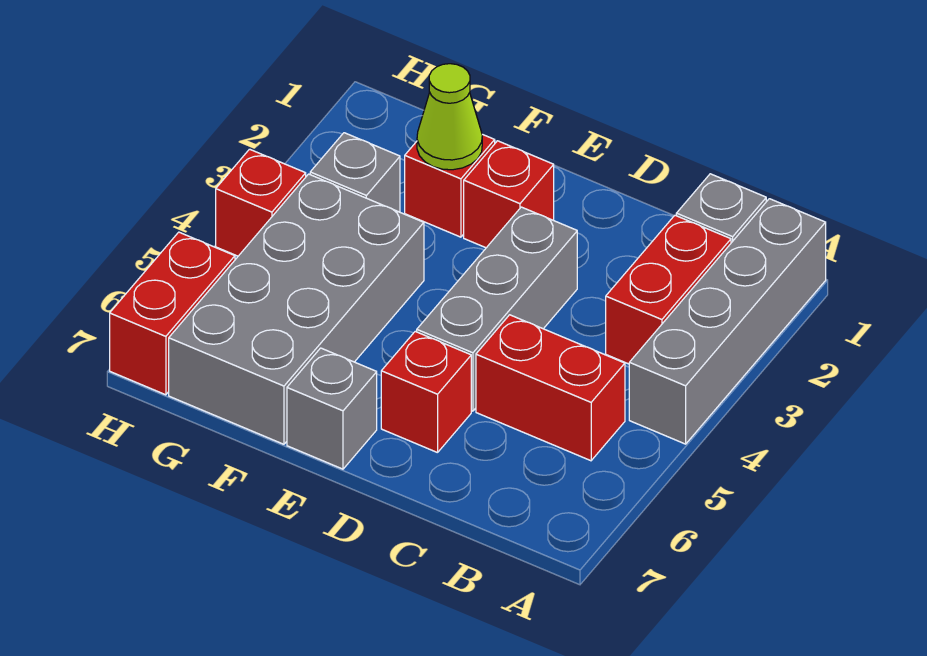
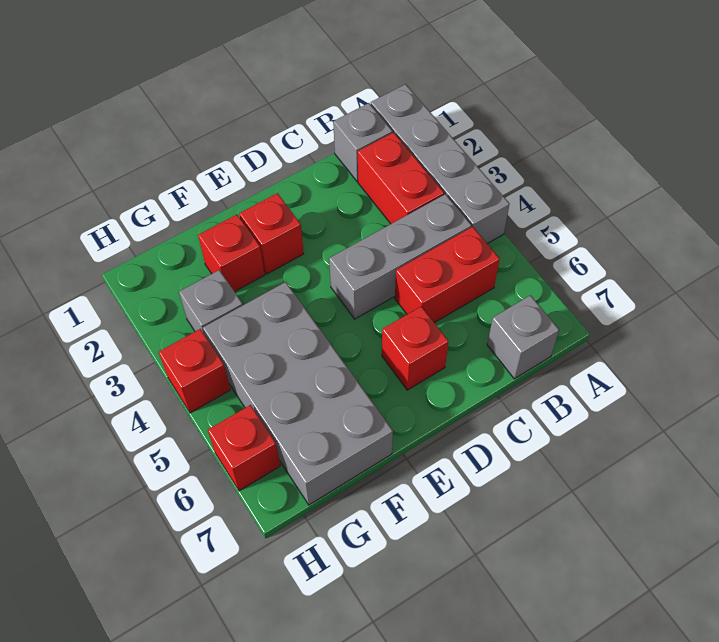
grey 1x3 brick [417,207,577,411] -> grey 1x3 brick turned to [329,194,471,319]
grey 1x1 brick [287,348,377,469] -> grey 1x1 brick moved to [487,295,559,379]
lime 1x1 cone [417,64,482,170] -> none
red 1x2 brick [110,232,235,395] -> red 1x1 brick [208,405,280,491]

